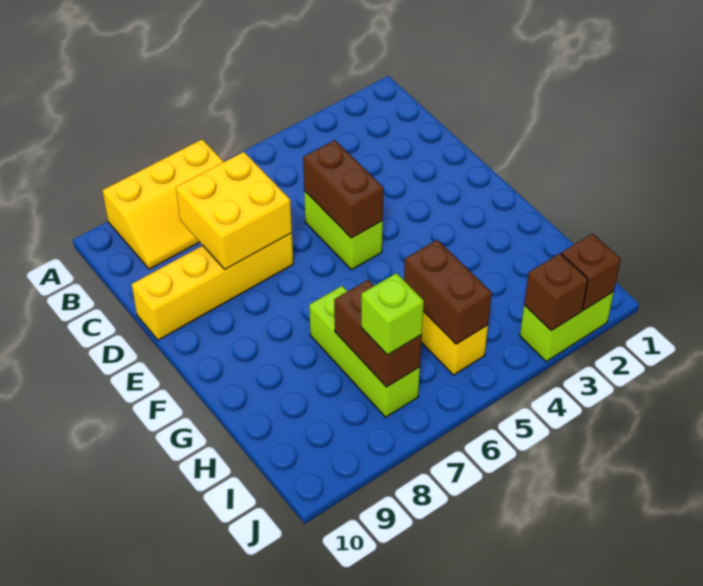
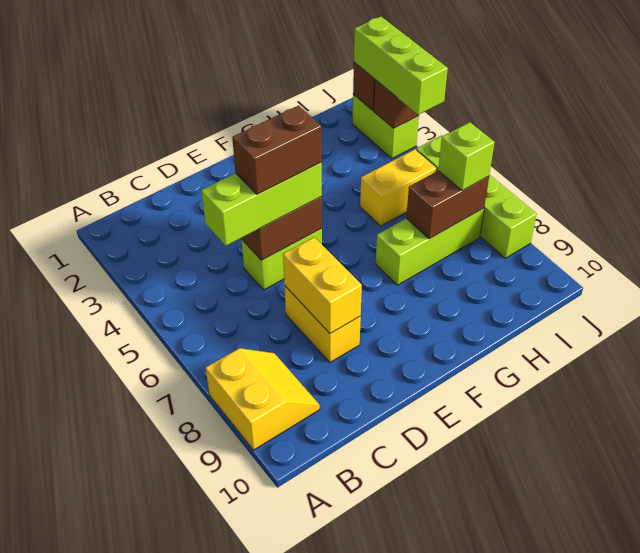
yellow 2x3 slope [102,139,224,269] -> yellow 2x2 slope [206,348,320,450]
none -> lime 1x3 brick [201,163,322,246]
yellow 2x2 brick [176,152,292,269] -> yellow 1x2 brick [283,237,362,334]
yellow 1x4 brick [132,233,293,340] -> yellow 1x2 brick [285,286,361,362]
brown 1x2 brick [404,240,492,344] -> brown 1x2 brick moved to [232,106,322,194]
none -> lime 1x3 brick [354,16,448,115]
none -> lime 1x4 brick [416,135,537,258]

